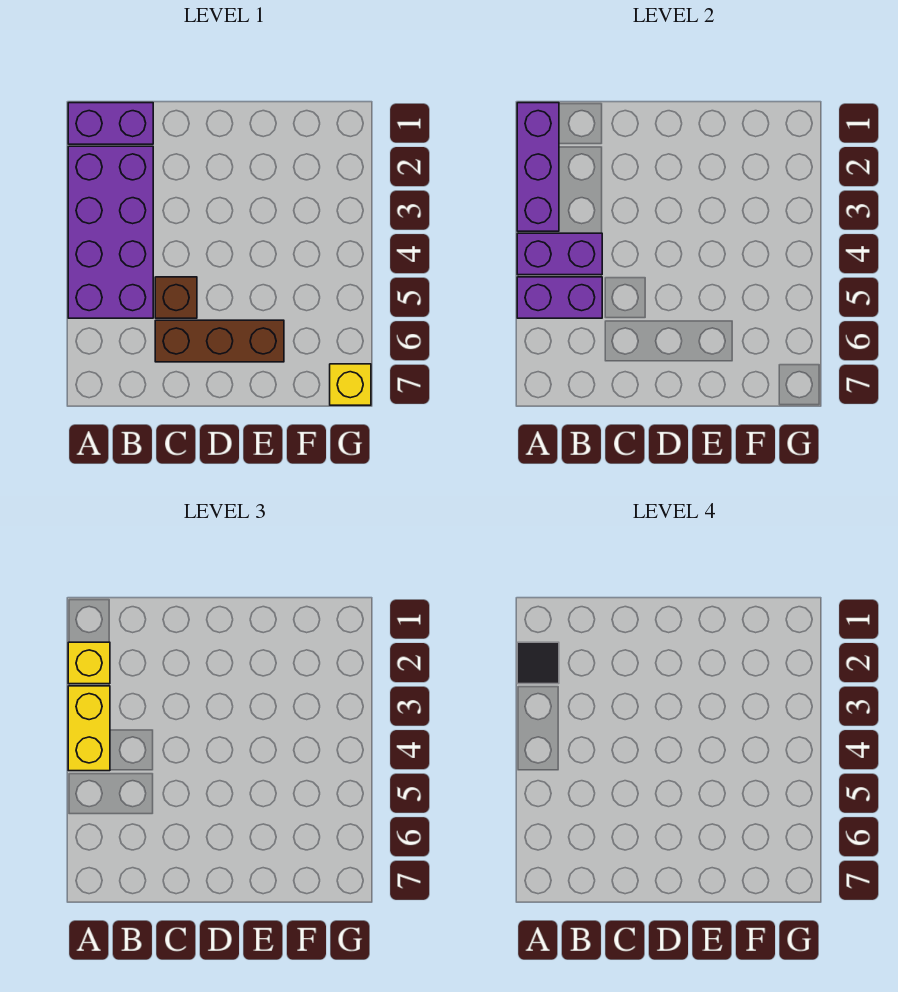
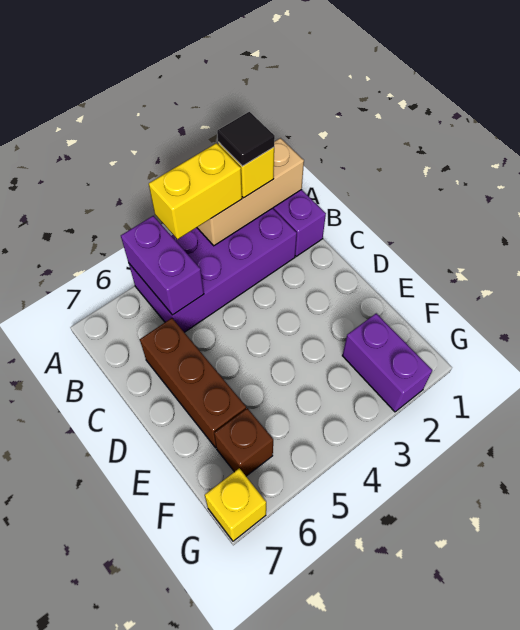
purple 1x3 brick [517,103,559,231] -> tan 1x3 brick [197,138,304,246]
purple 1x2 brick [517,233,602,275] -> purple 1x2 brick moved to [342,313,432,412]
brown 1x1 brick [155,277,197,318] -> brown 1x1 brick moved to [214,408,273,476]

